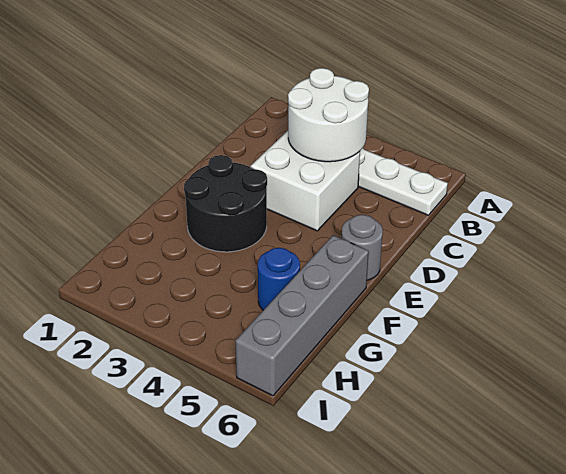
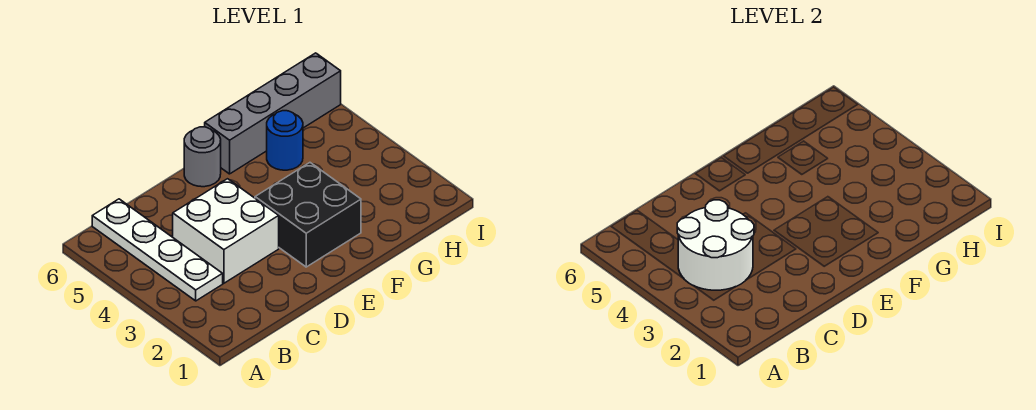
black 2x2 round brick [184,155,267,252] -> black 2x2 brick [255,163,361,267]

